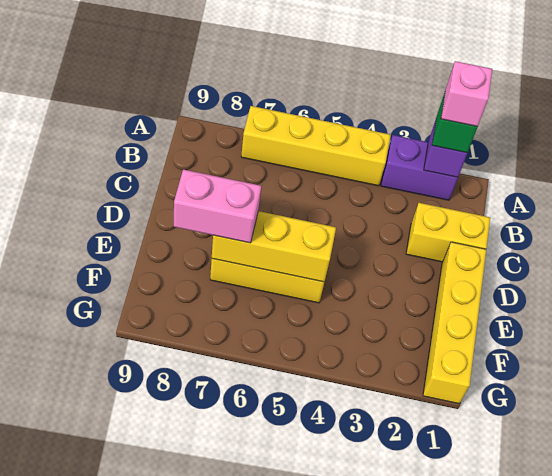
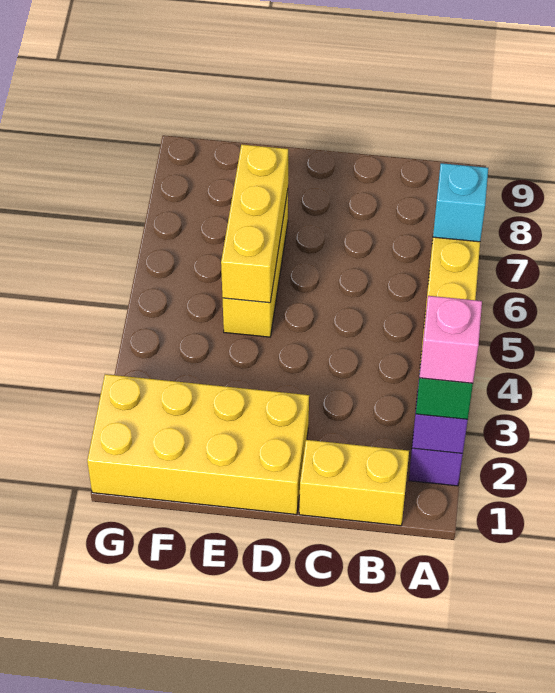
none -> cyan 1x1 brick [433,163,488,242]
yellow 1x2 brick [406,203,490,262] -> yellow 1x2 brick turned to [299,440,409,526]
yellow 1x4 brick [423,242,486,404] -> yellow 2x4 brick [87,374,309,515]
pink 1x2 brick [174,170,261,243] -> none

